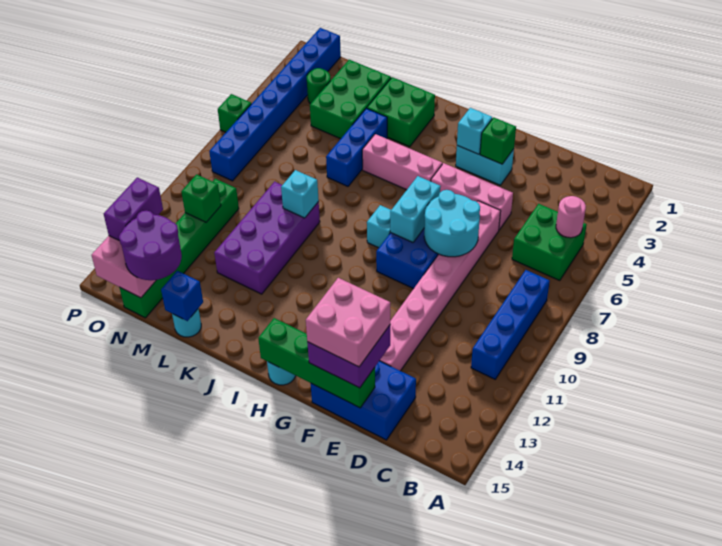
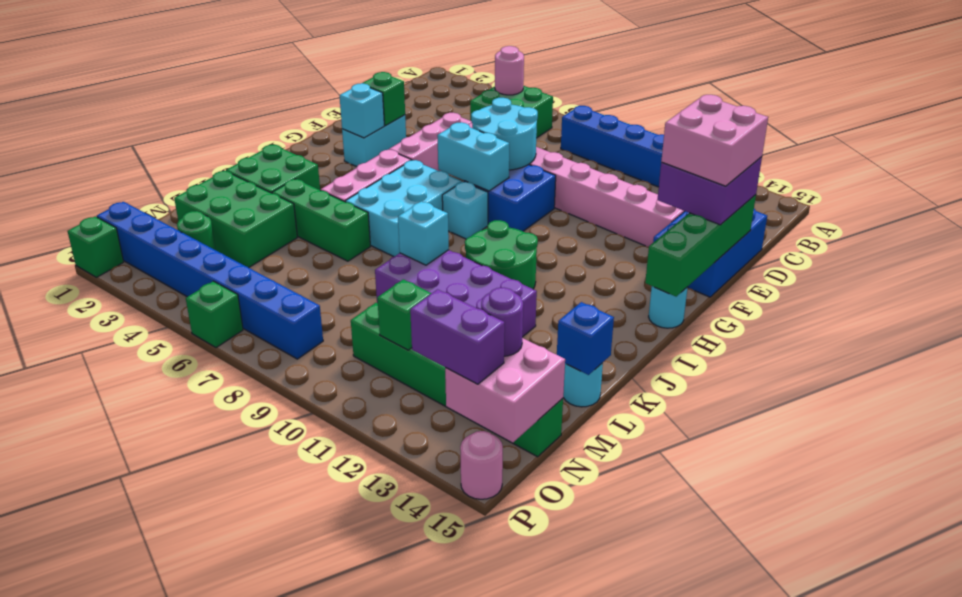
none -> cyan 2x3 brick [345,160,462,257]
none -> green 2x2 round brick [465,220,538,289]
blue 1x3 brick [326,108,387,186] -> green 1x3 brick [272,179,370,261]
purple 2x2 round brick [119,211,182,280] -> purple 1x1 round brick [481,288,523,356]
none -> green 1x1 brick [67,216,124,277]
none -> pink 1x1 round brick [460,431,503,499]

